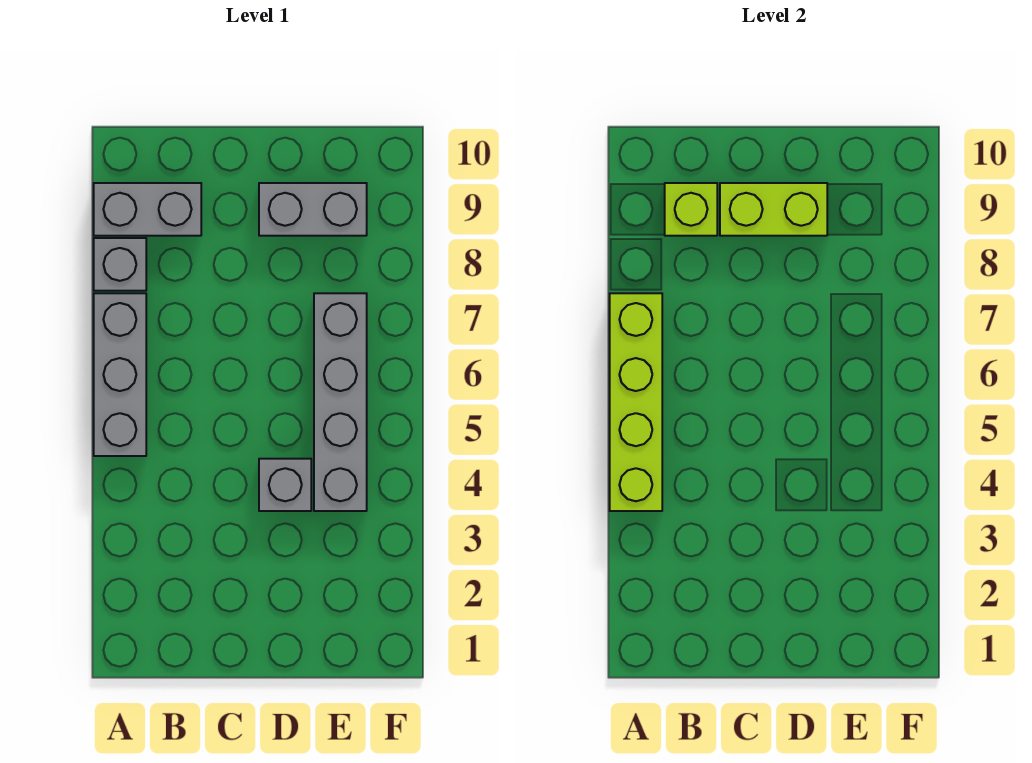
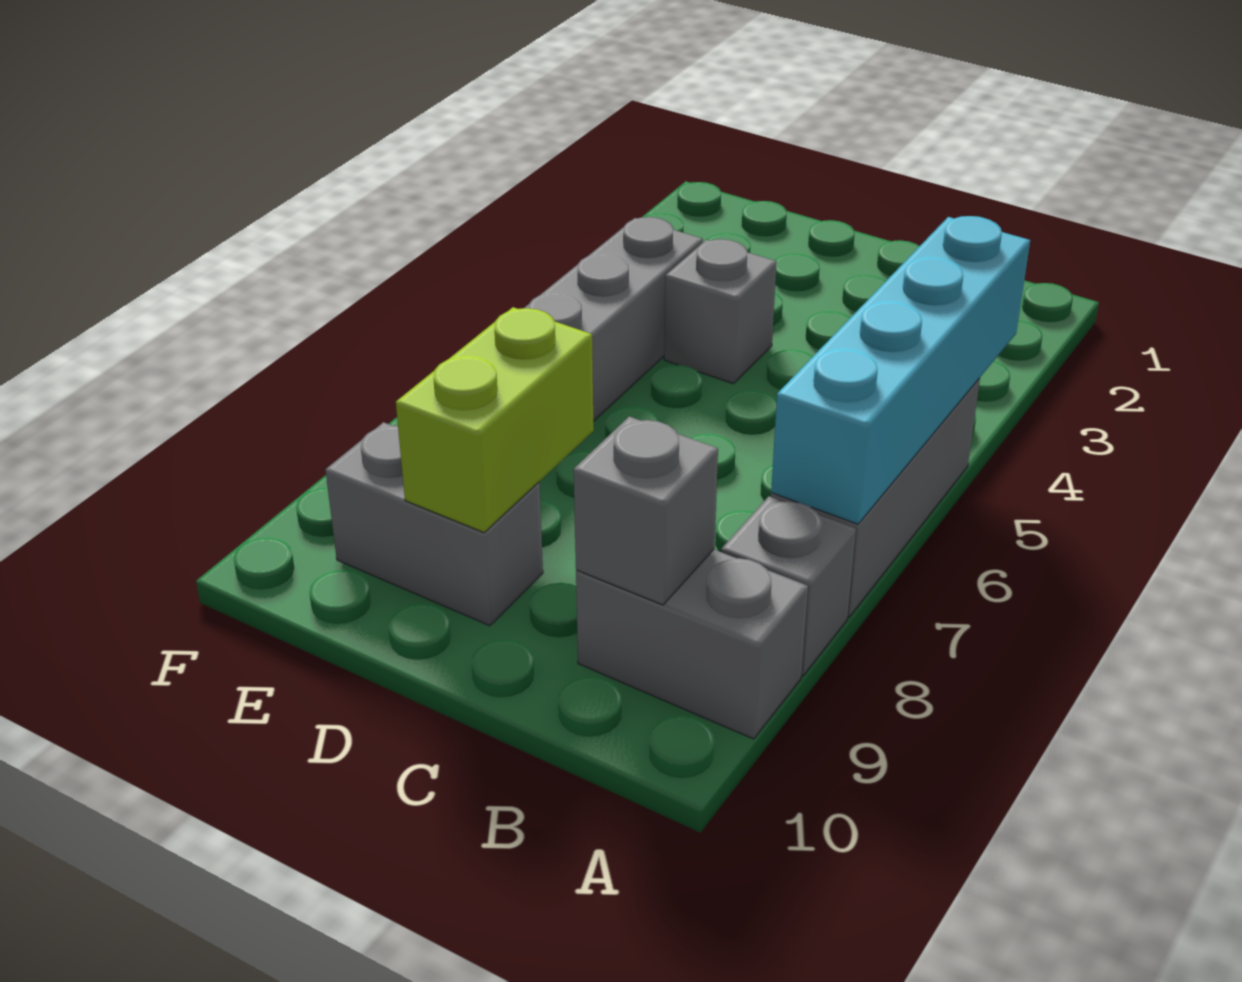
lime 1x4 brick [610,293,662,511] -> cyan 1x4 brick [771,216,1030,524]
lime 1x1 brick [665,183,717,236] -> grey 1x1 brick [574,416,718,605]
lime 1x2 brick [720,183,827,236] -> lime 1x2 brick turned to [396,307,594,533]

